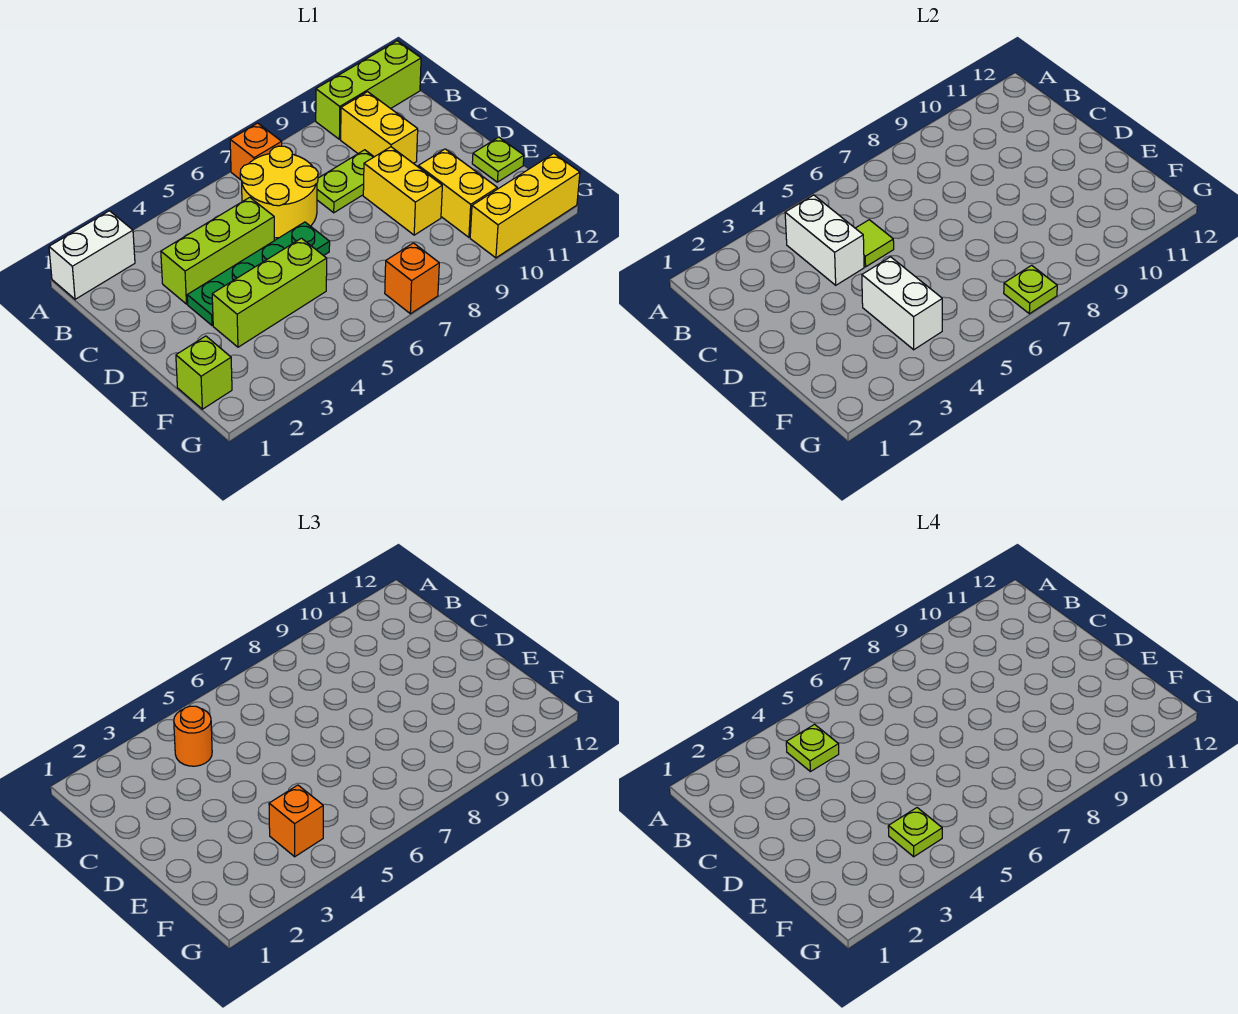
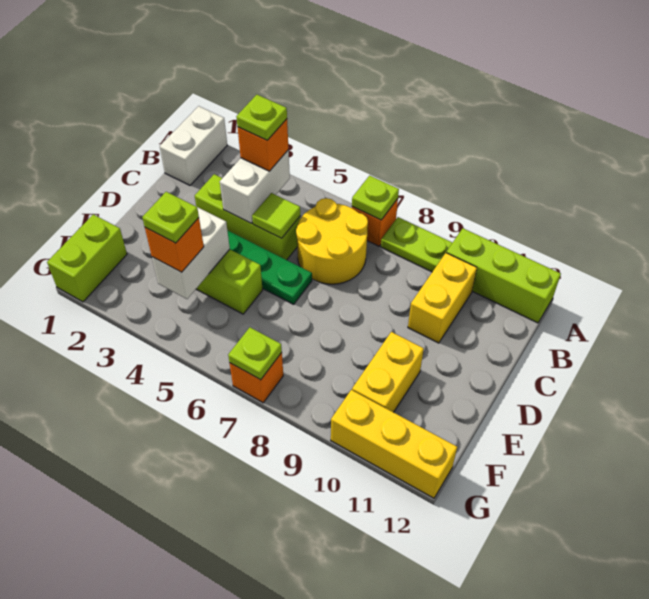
white 1x2 brick [49,211,135,299] -> white 1x2 brick turned to [160,106,227,185]
orange 1x1 round brick [174,706,212,766] -> orange 1x1 brick [238,119,289,171]
lime 1x2 plate [317,150,374,213] -> lime 1x2 plate moved to [381,217,452,272]
yellow 1x2 brick [363,147,442,235] -> none
lime 1x1 plate [472,137,524,182] -> lime 1x1 plate moved to [352,176,399,220]
lime 1x1 brick [176,336,232,409] -> lime 1x2 brick [47,214,127,302]

